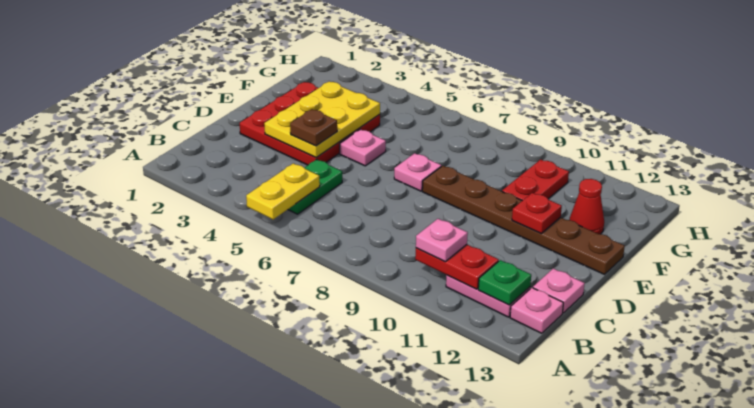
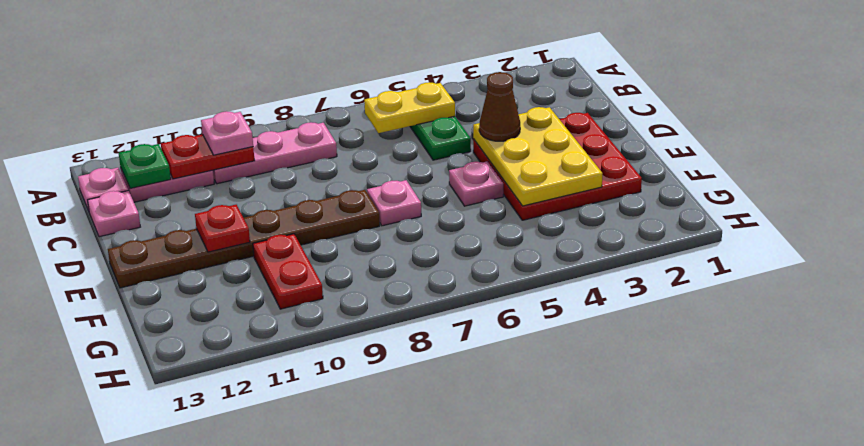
yellow 1x2 plate [246,163,320,220] -> yellow 1x2 plate turned to [364,82,455,133]
none -> pink 1x3 plate [213,122,337,184]
brown 1x1 plate [290,109,337,146] -> brown 1x1 cone [479,72,520,141]
red 1x1 cone [569,179,604,234] -> none

